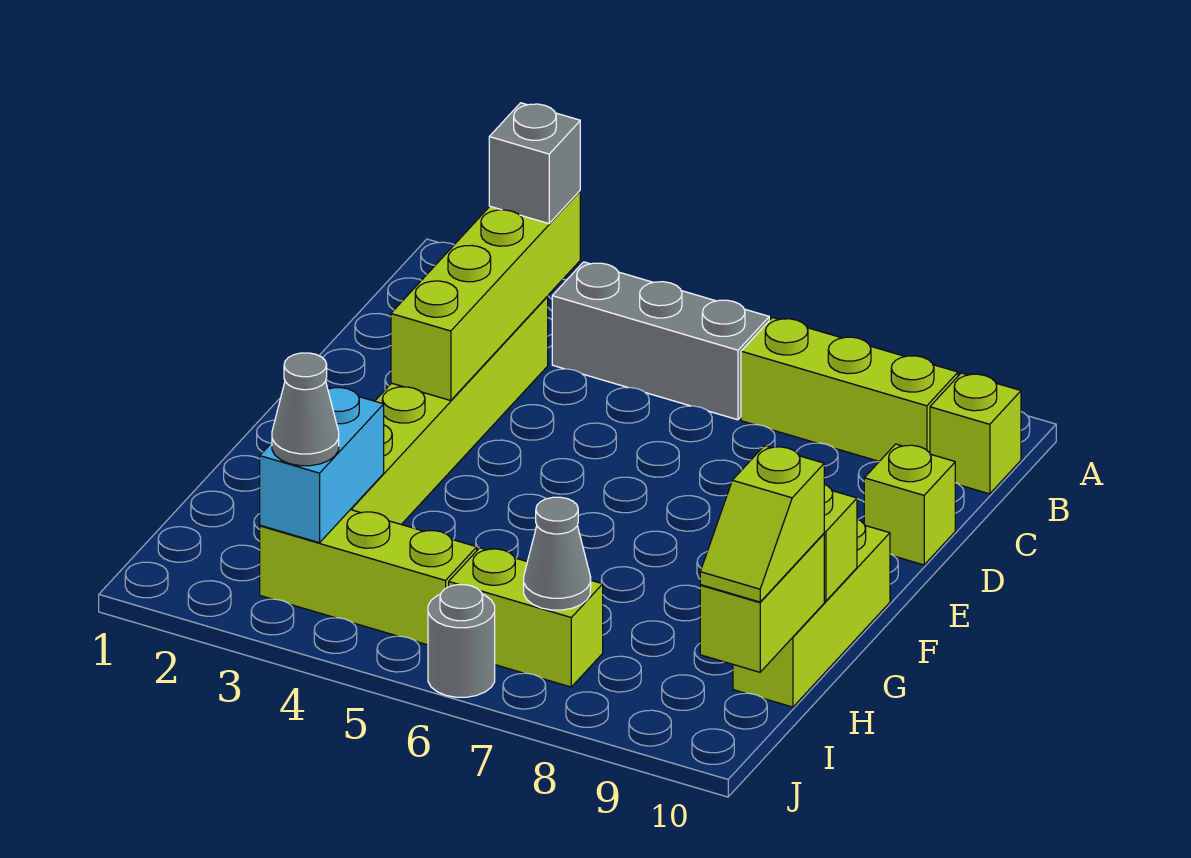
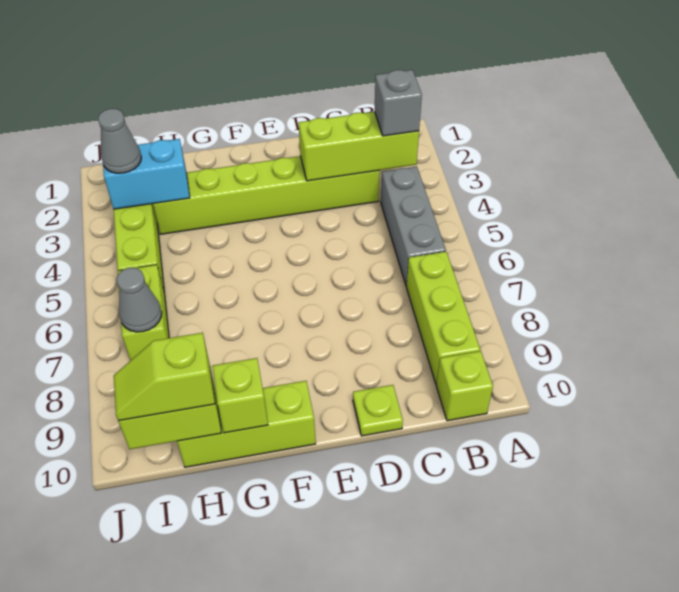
lime 1x4 brick [391,191,580,401] -> lime 1x3 brick [299,112,419,181]
lime 1x1 brick [864,444,955,565] -> lime 1x1 plate [353,385,403,436]
grey 1x1 round brick [428,585,495,697] -> none

